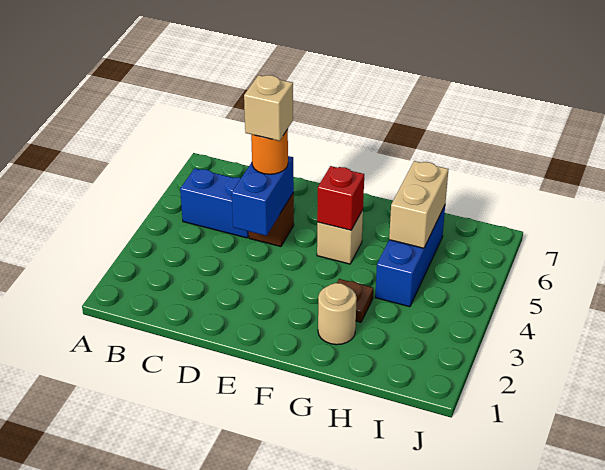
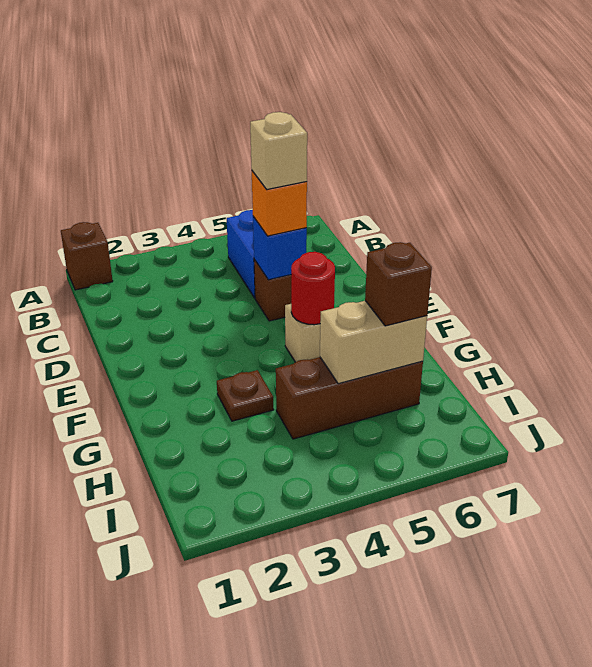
none -> brown 1x1 brick [61,222,113,290]
blue 1x2 brick [232,156,294,236] -> blue 1x1 brick [253,217,307,280]
orange 1x1 round brick [251,129,288,174] -> orange 1x1 brick [252,171,307,236]
red 1x1 brick [317,166,364,230] -> red 1x1 round brick [291,252,335,325]
tan 1x1 round brick [318,283,357,345] -> none
blue 1x3 brick [375,206,445,307] -> brown 1x3 brick [276,357,423,439]
none -> brown 1x1 brick [365,242,432,326]

